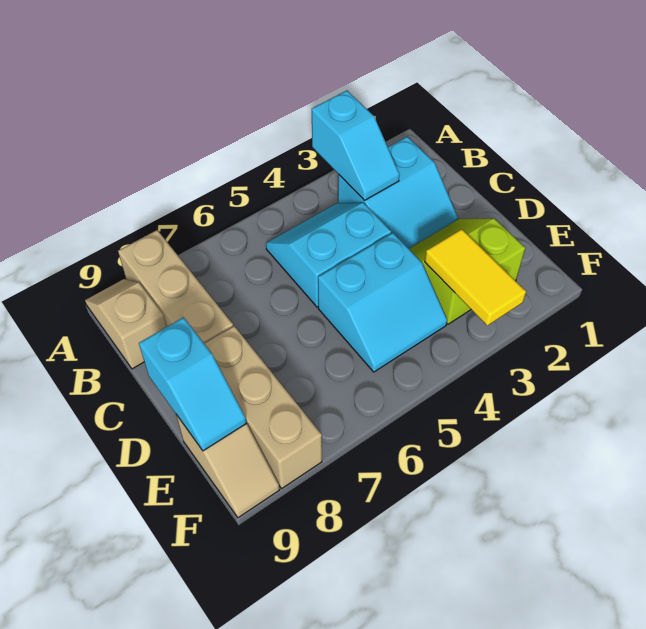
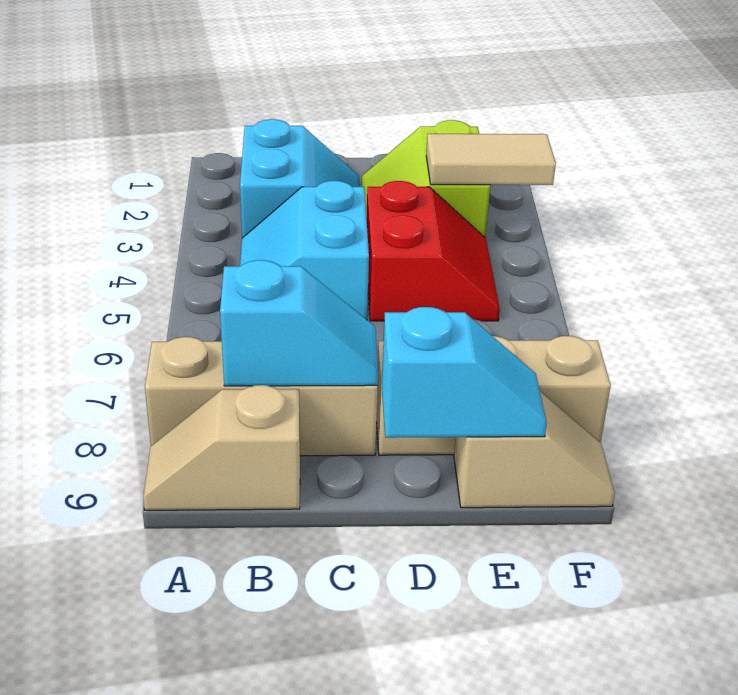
cyan 1x2 slope [312,91,400,200] -> cyan 1x2 slope moved to [220,260,378,386]
cyan 2x2 slope [318,233,447,372] -> red 2x2 slope [366,181,500,321]
yellow 1x2 tile [425,229,526,325] -> tan 1x2 tile [426,134,556,185]

